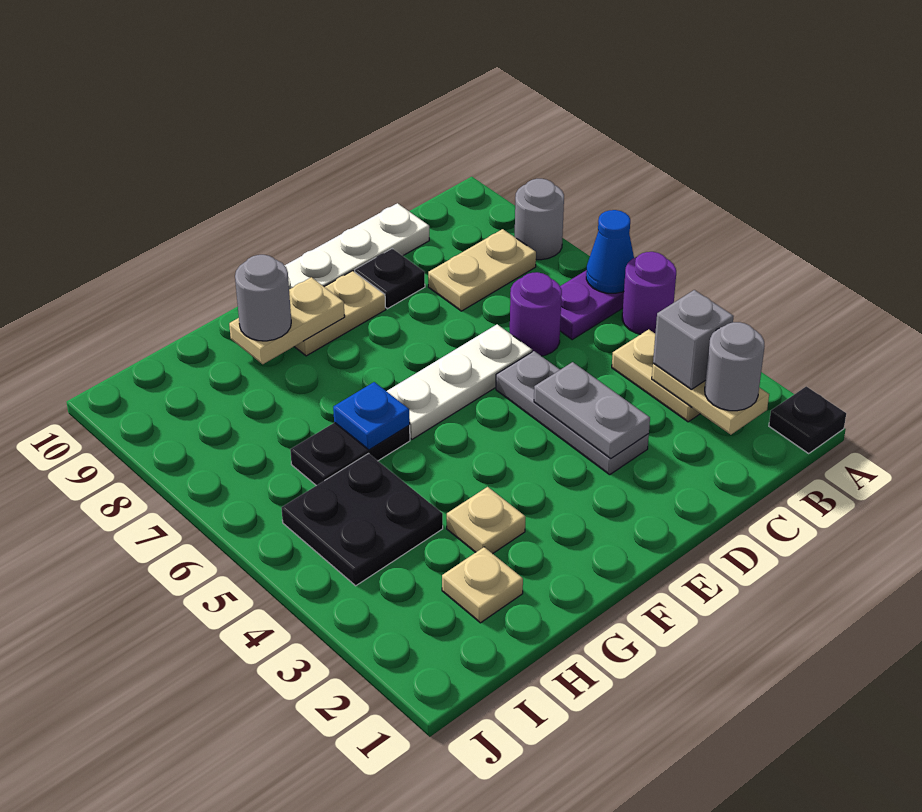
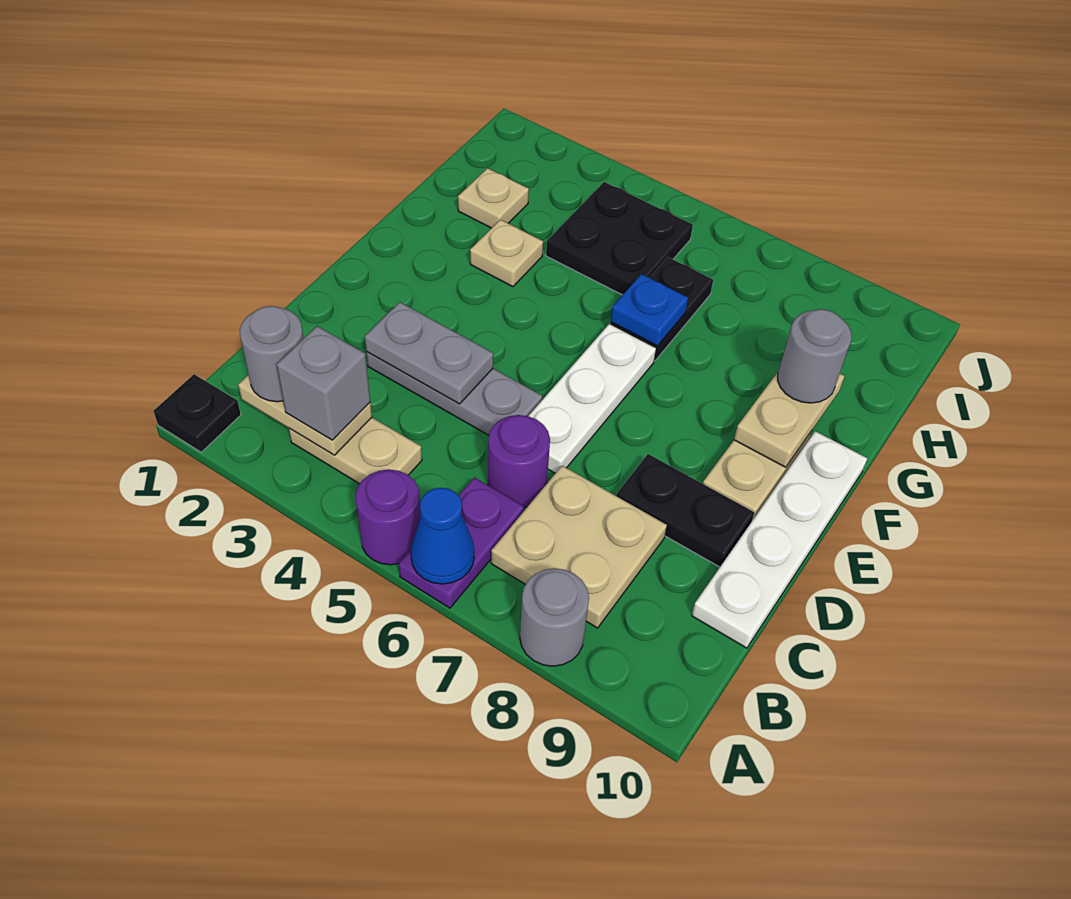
tan 1x2 plate [428,229,536,311] -> tan 2x2 plate [491,466,667,628]
black 1x1 plate [355,249,425,309] -> black 1x2 plate [616,454,754,567]

